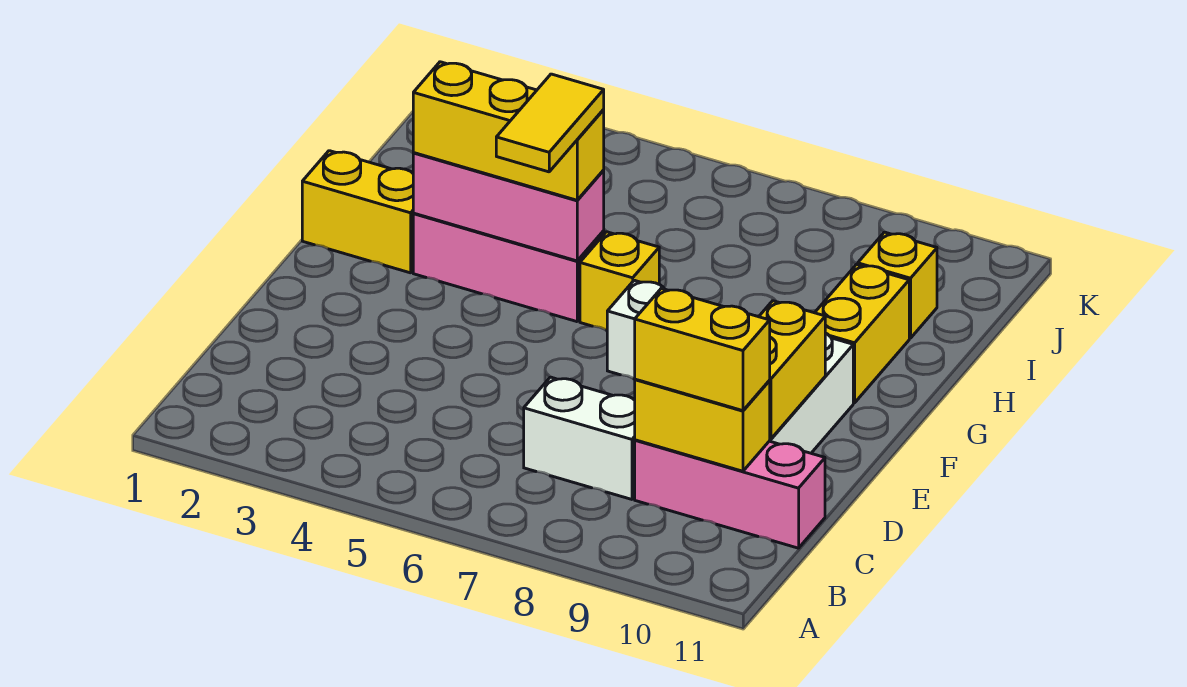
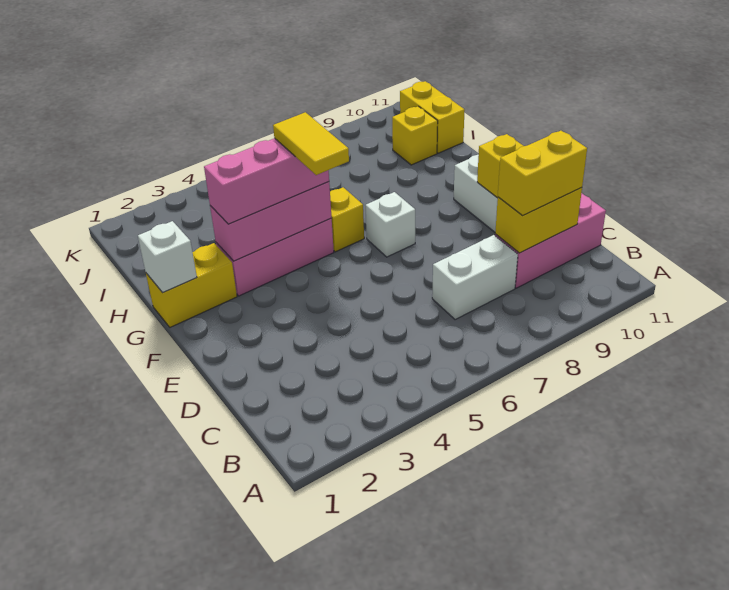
none -> white 1x1 brick [138,221,197,293]
yellow 1x3 brick [413,62,604,200] -> pink 1x3 brick [204,138,329,224]
yellow 1x2 brick [815,264,909,403] -> yellow 1x2 brick moved to [400,81,465,153]

